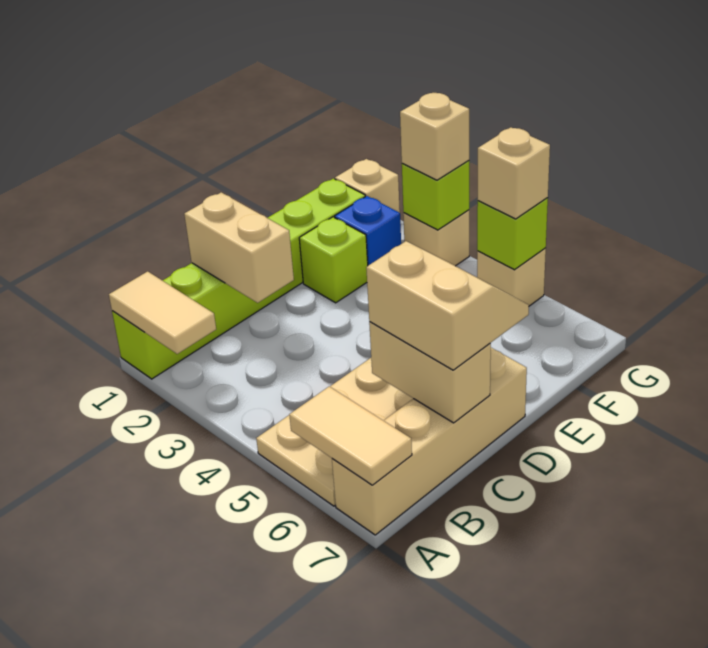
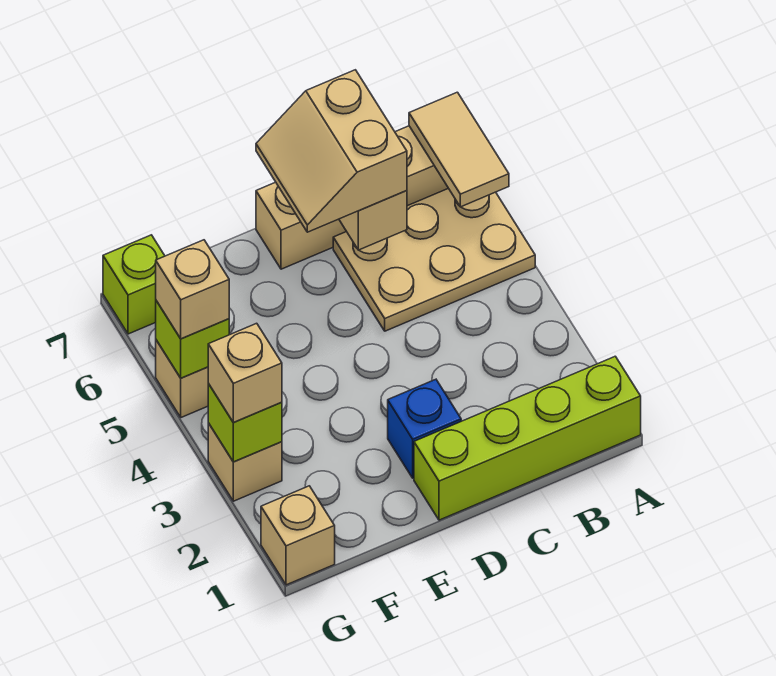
lime 1x6 brick [112,178,365,379] -> lime 1x4 brick [414,356,641,520]
tan 1x2 tile [109,271,216,354] -> none
tan 1x2 brick [184,192,294,303] -> none
lime 1x1 brick [299,217,368,303] -> lime 1x1 brick moved to [103,235,165,334]
blue 1x1 brick [335,196,401,265] -> blue 1x1 brick moved to [388,379,461,478]

